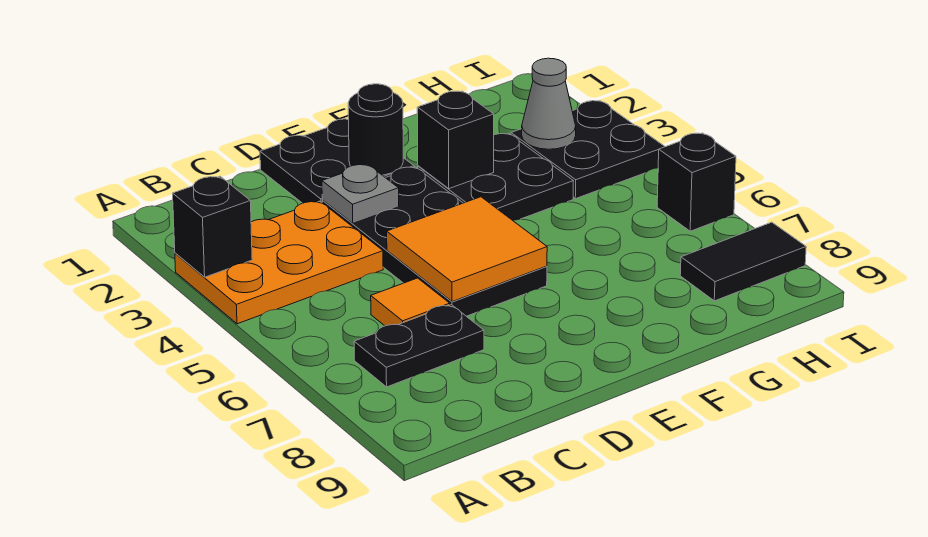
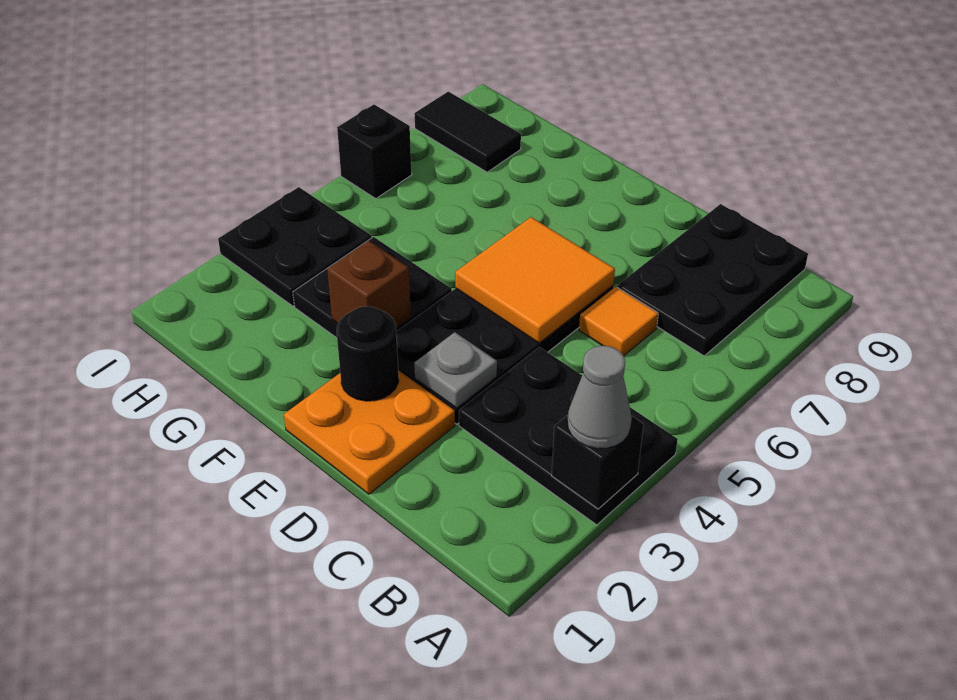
orange 2x3 plate [175,201,383,324] -> black 2x3 plate [459,347,678,525]
black 1x2 plate [354,305,484,387] -> black 2x3 plate [617,204,808,356]
black 2x2 plate [260,119,414,203] -> orange 2x2 plate [284,370,455,494]
black 1x1 brick [417,91,494,189] -> brown 1x1 brick [327,241,411,328]
grey 1x1 cone [522,58,576,149] -> grey 1x1 cone moved to [567,346,632,449]

